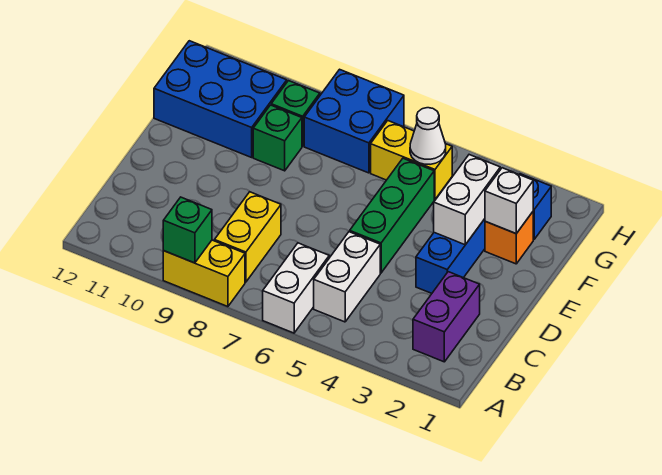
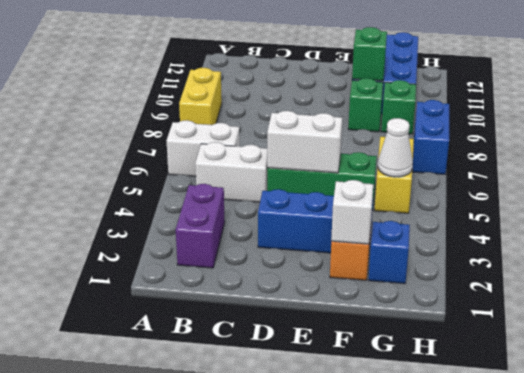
green 1x1 brick [163,197,212,263] -> green 1x1 brick moved to [352,27,387,81]
purple 1x2 brick [413,272,480,362] -> purple 1x2 brick turned to [176,184,225,268]
yellow 1x2 brick [214,192,281,282] -> none
white 1x2 brick [434,155,500,245] -> white 1x2 brick moved to [267,111,342,173]
blue 2x2 brick [304,69,404,173] -> blue 1x2 brick [412,100,449,174]

